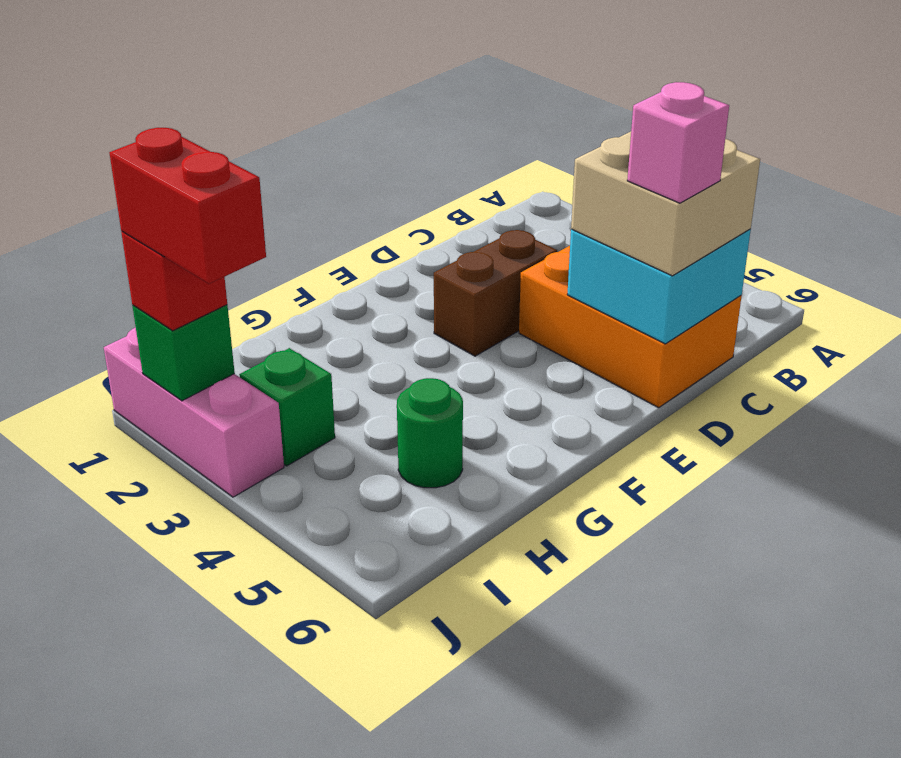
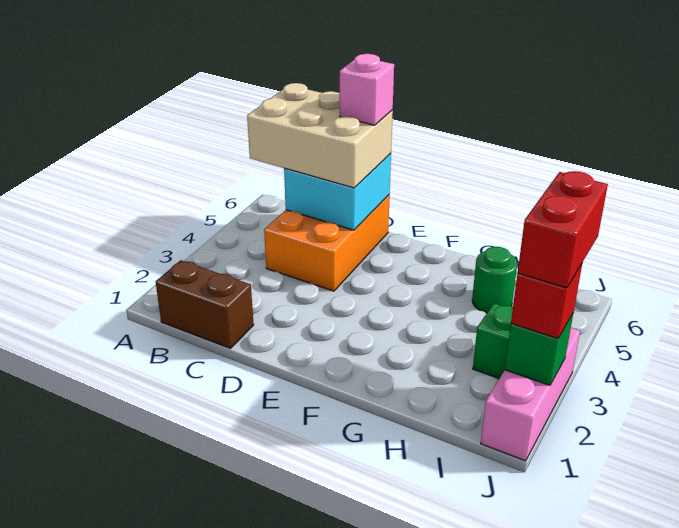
tan 2x2 brick [571,132,760,276] -> tan 2x3 brick [247,83,393,188]
brown 1x2 brick [434,230,557,356] -> brown 1x2 brick moved to [156,260,254,348]

